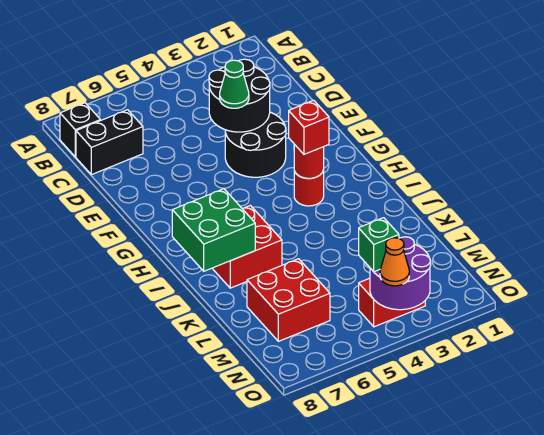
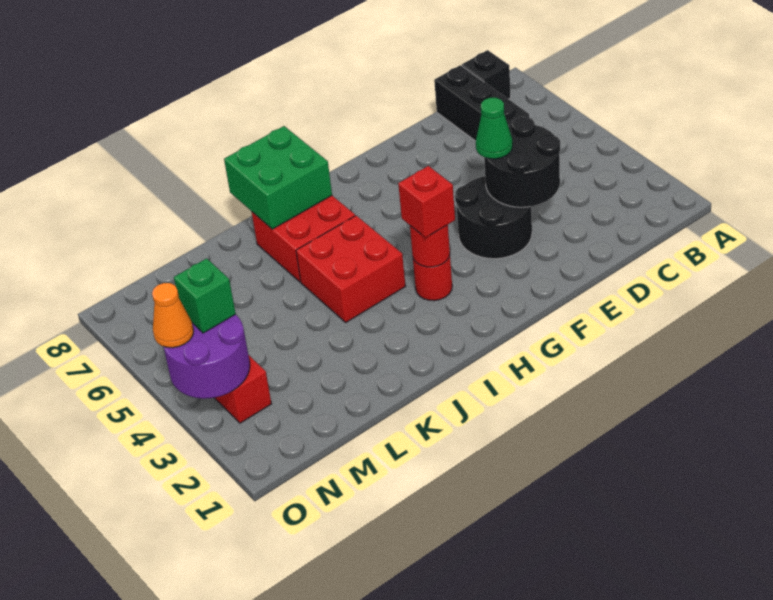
black 1x2 brick [76,110,143,175] -> black 1x3 brick [434,65,529,141]
red 2x2 brick [247,259,330,341] -> red 2x2 brick moved to [296,216,406,322]

